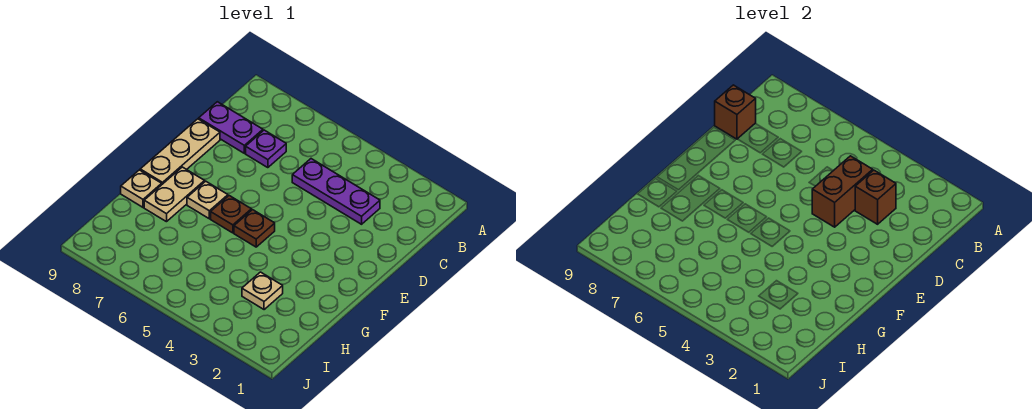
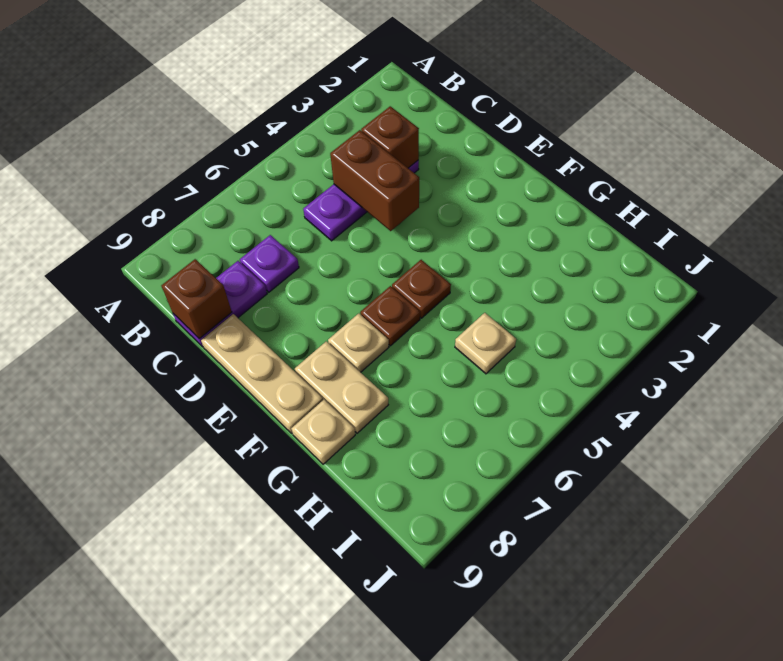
tan 1x1 plate [242,272,283,310] -> tan 1x1 plate moved to [455,313,516,374]

